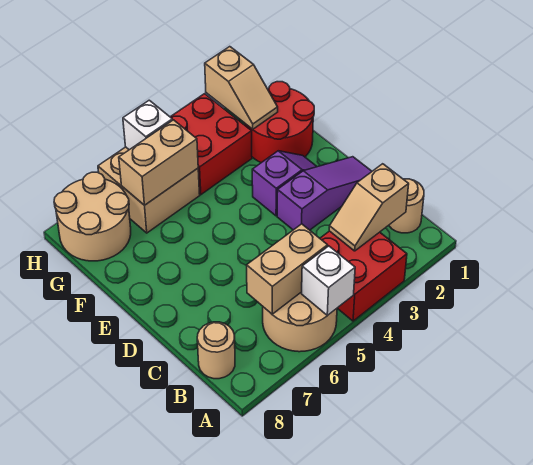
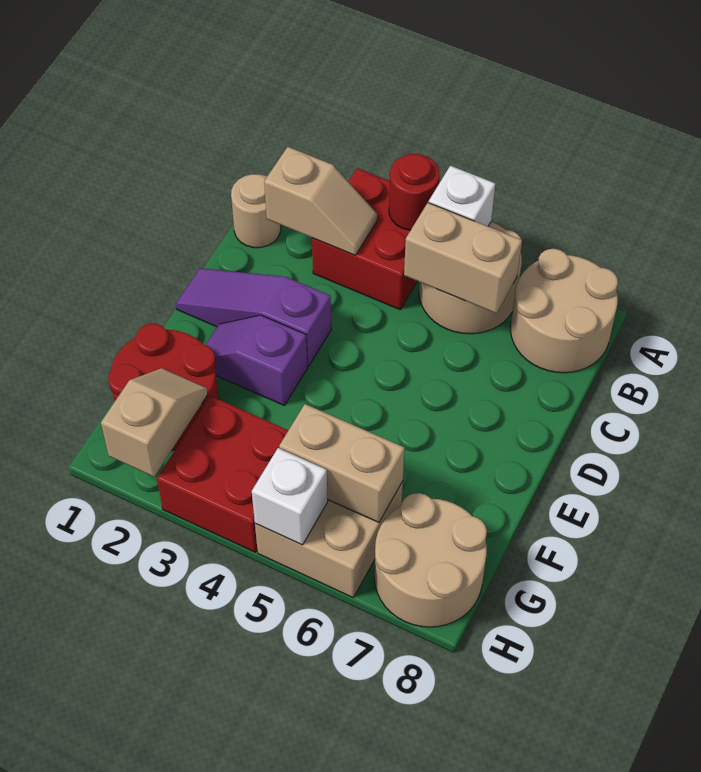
none -> red 1x1 round brick [389,154,440,230]
tan 1x1 round brick [197,322,235,379] -> tan 2x2 round brick [511,249,618,373]

